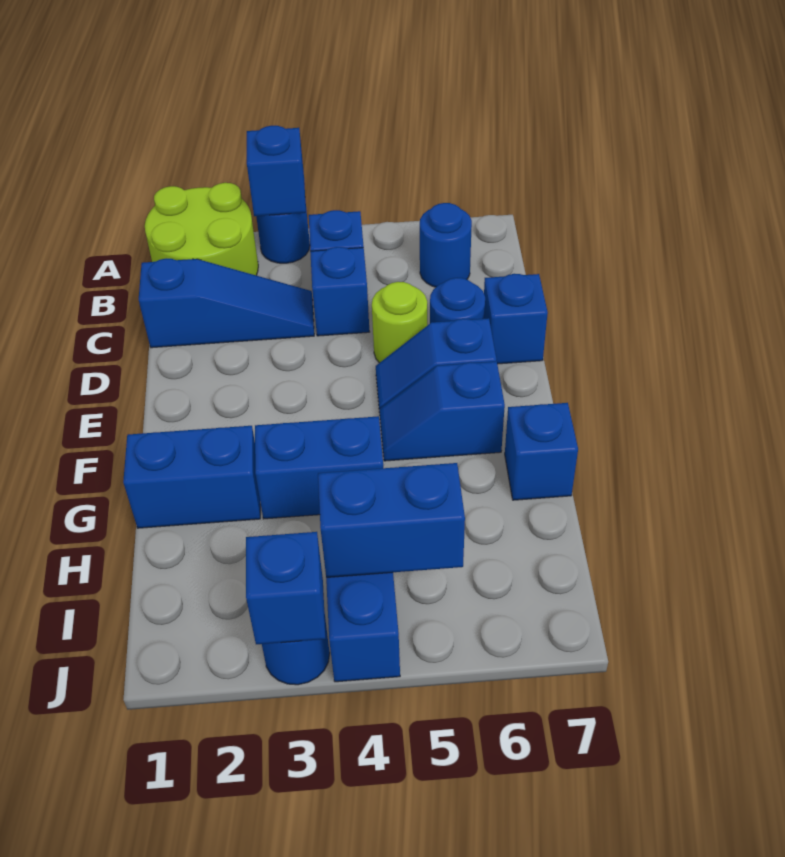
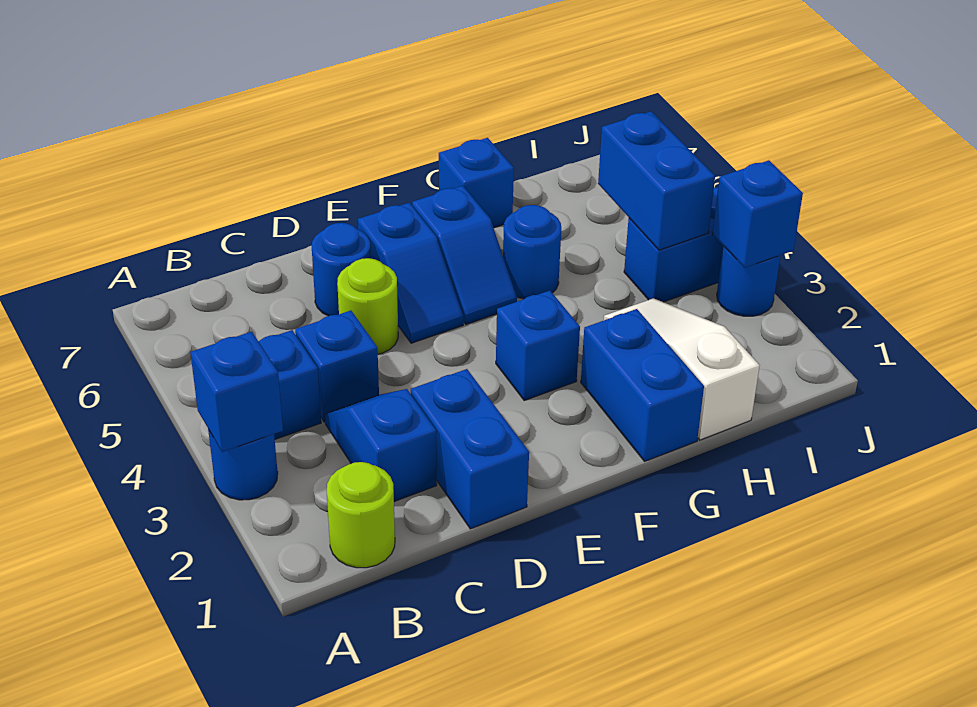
lime 2x2 round brick [145,183,258,275] -> lime 1x1 round brick [327,462,395,568]
blue 1x1 round brick [420,203,472,287] -> blue 1x1 round brick moved to [503,205,561,299]
blue 1x3 slope [139,259,314,348] -> blue 1x2 slope [325,389,437,502]
blue 1x1 brick [484,274,548,364] -> blue 1x1 brick moved to [496,291,580,400]
blue 1x2 brick [255,416,383,519] -> blue 1x2 brick moved to [411,369,529,529]
none -> white 1x3 slope [603,298,760,440]

